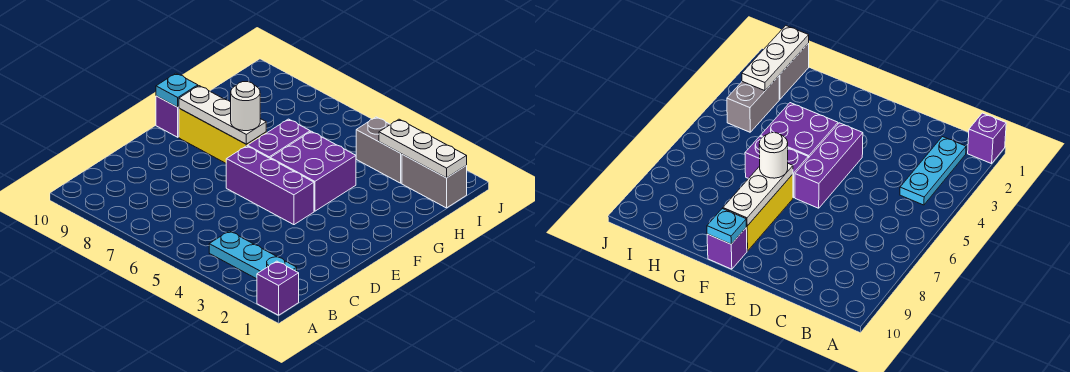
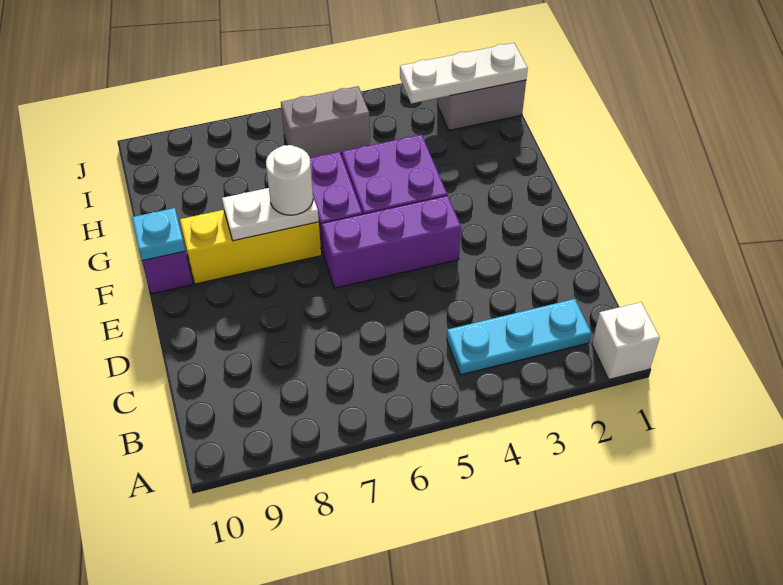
purple 1x1 brick [257,261,299,315] -> white 1x1 brick [592,302,660,379]
white 1x3 plate [179,86,266,144] -> white 1x2 plate [222,188,319,241]
grey 1x2 brick [356,117,402,183] -> grey 1x2 brick moved to [281,86,370,158]

